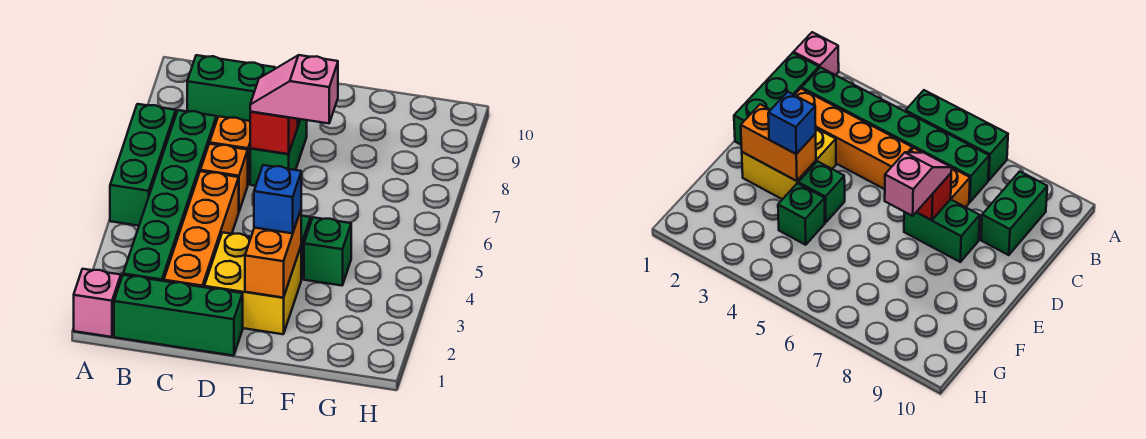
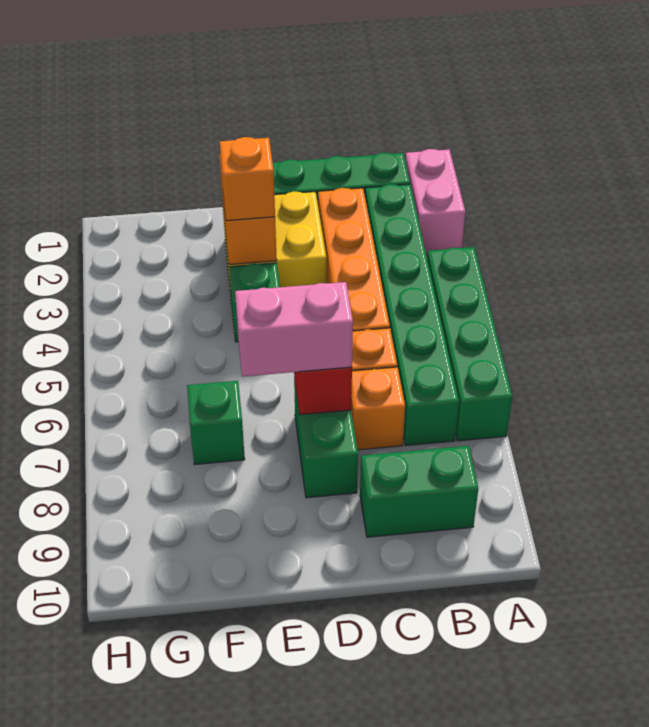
pink 1x1 brick [74,269,121,337] -> pink 1x2 brick [405,149,465,255]
green 1x3 brick [110,104,176,226] -> green 1x4 brick [427,247,512,441]
pink 1x2 slope [250,55,338,123] -> pink 1x2 brick [235,282,353,377]
blue 1x1 brick [254,165,301,233] -> orange 1x1 brick [220,137,275,221]
green 1x1 brick [304,217,351,286] -> green 1x1 brick moved to [187,381,245,465]

